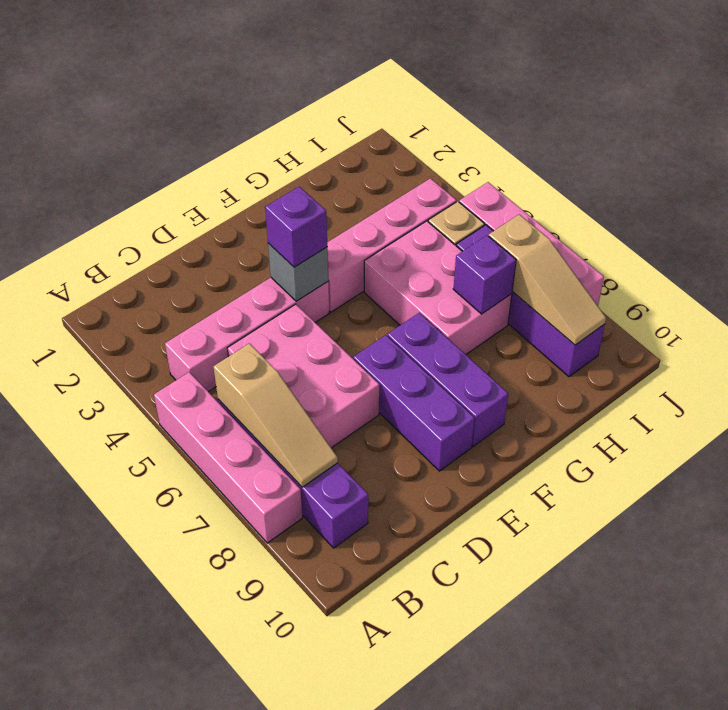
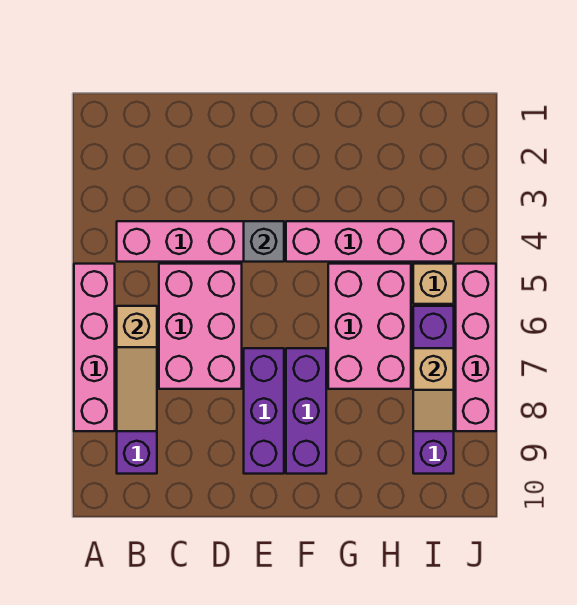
purple 1x1 brick [265,187,327,267] -> none
purple 1x1 brick [453,235,516,314] -> none
tan 1x3 slope [489,214,606,345] -> tan 1x2 slope [413,348,454,431]

